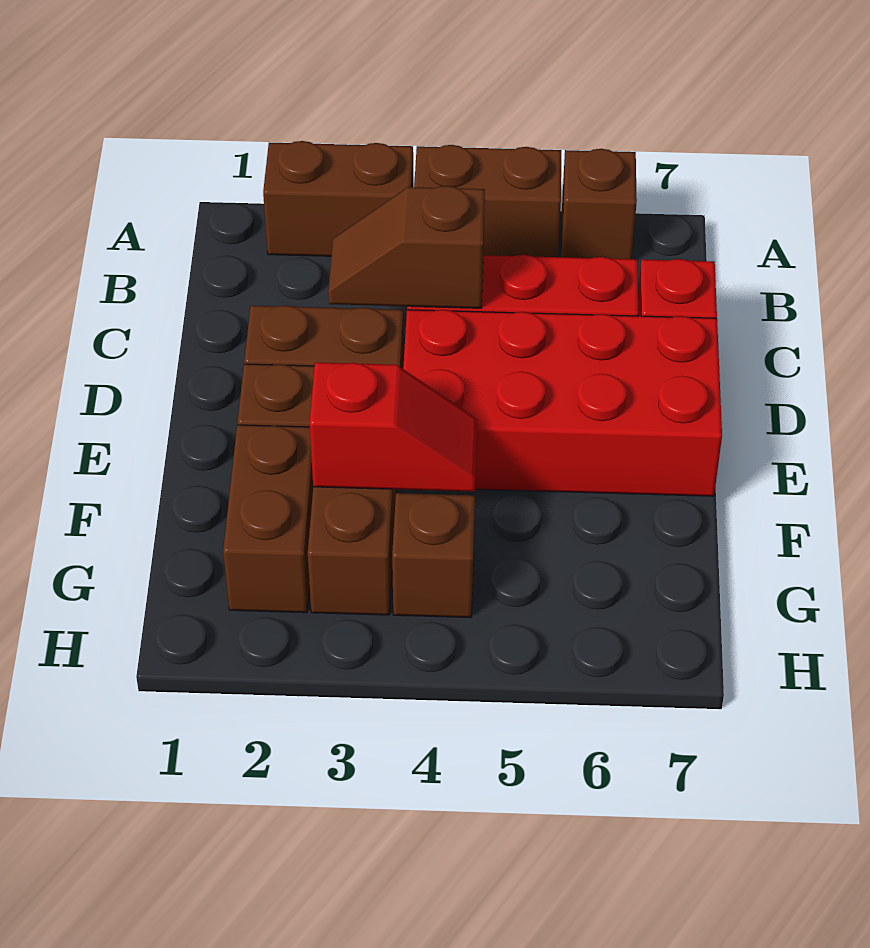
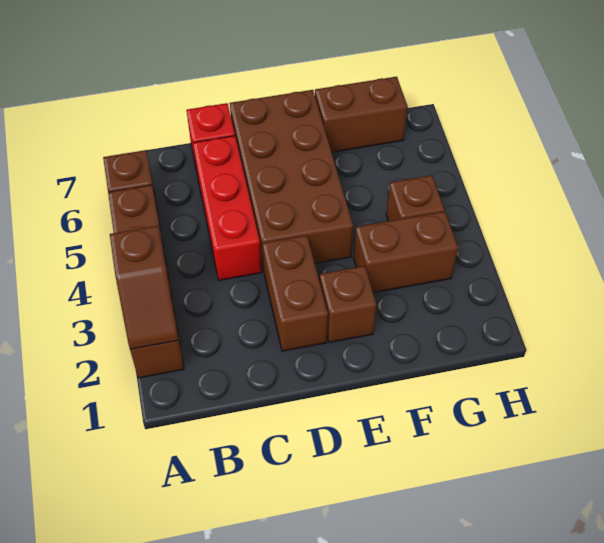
brown 1x2 slope [328,186,485,308] -> brown 1x2 slope moved to [110,226,178,349]
red 2x4 brick [403,310,722,496] -> brown 2x4 brick [230,90,353,271]
brown 1x2 brick [223,425,313,613] -> brown 1x2 brick moved to [315,77,408,152]
red 1x2 slope [310,362,477,492] -> none

